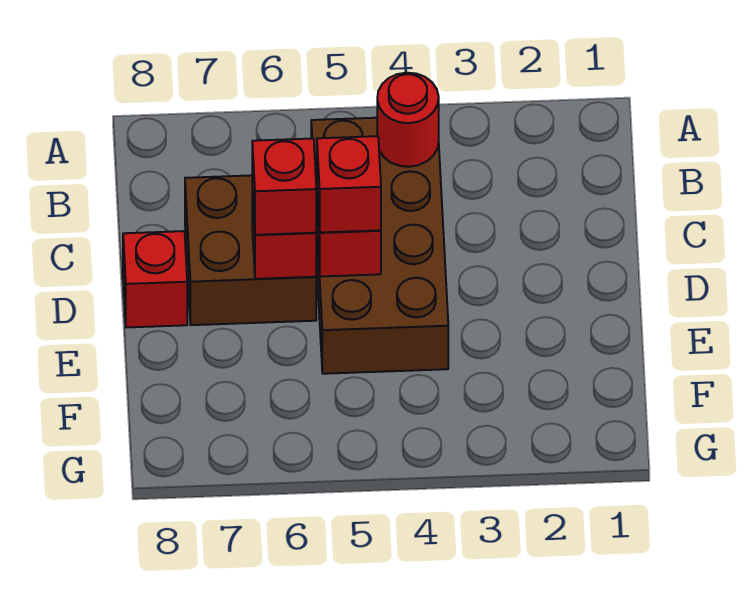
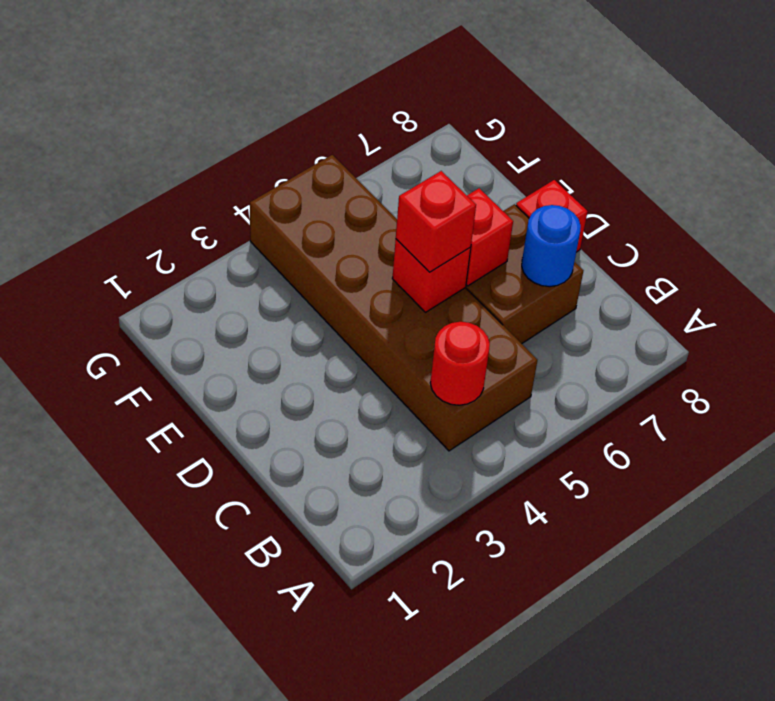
brown 2x4 brick [311,118,448,374] -> brown 2x6 brick [250,155,537,451]
none -> blue 1x1 round brick [522,205,581,287]
red 1x1 brick [252,139,316,235] -> none

